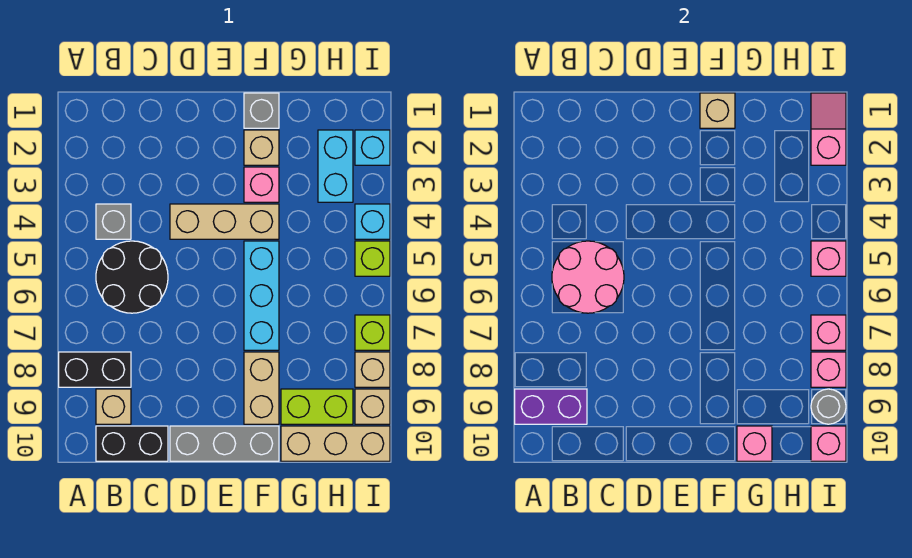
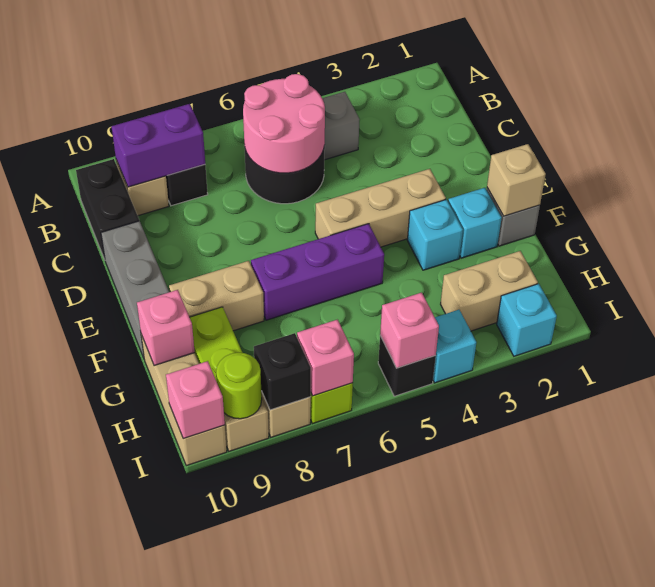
purple 1x2 brick [515,389,587,424] -> purple 1x2 brick turned to [112,104,205,187]
tan 1x3 brick [170,204,279,239] -> tan 1x3 brick turned to [315,169,446,247]
tan 1x1 brick [244,130,279,165] -> cyan 1x1 brick [448,188,502,258]
pink 1x1 brick [244,167,279,202] -> cyan 1x1 brick [407,200,463,270]
cyan 1x3 brick [244,241,279,350] -> purple 1x3 brick [251,224,384,320]
cyan 1x2 brick [318,130,353,202] -> tan 1x2 brick [441,251,538,331]
pink 1x2 slope [811,93,846,165] -> none
lime 1x1 brick [355,241,390,276] -> black 1x1 brick [378,336,436,396]
pink 1x1 brick [811,352,846,387] -> black 1x1 brick [254,333,311,410]
grey 1x1 round brick [811,389,846,424] -> lime 1x1 round brick [216,353,262,419]

